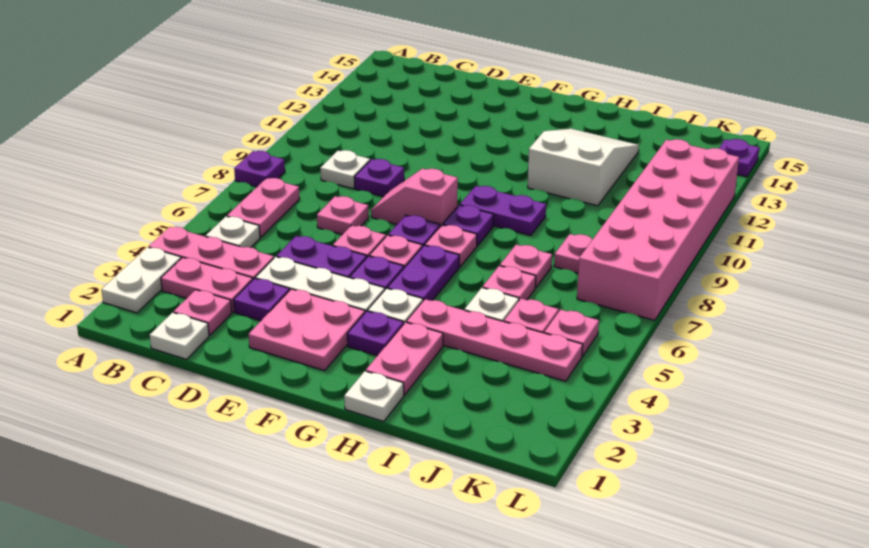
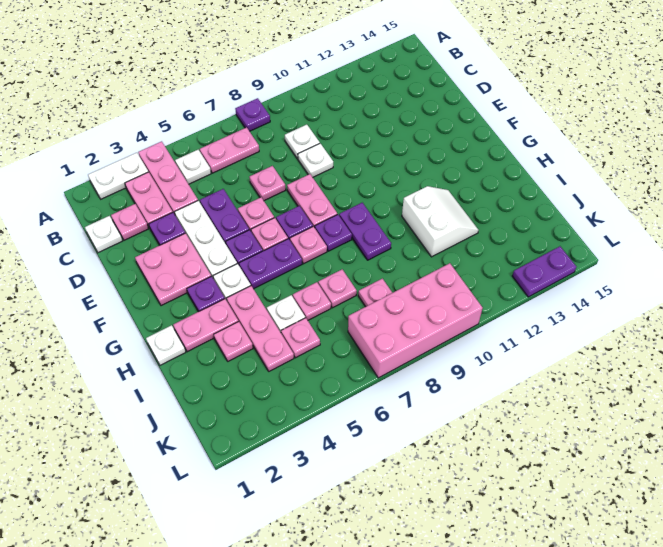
purple 1x1 plate [354,159,404,197] -> white 1x1 plate [298,143,333,177]
pink 1x2 slope [371,169,458,226] -> pink 1x2 plate [287,174,337,228]
pink 1x4 plate [406,299,583,381] -> pink 1x3 plate [227,286,294,371]
white 2x3 slope [528,129,639,206] -> white 2x2 slope [402,186,478,257]
pink 1x1 plate [544,310,599,356] -> pink 1x1 plate moved to [214,321,253,361]
pink 2x6 brick [577,139,739,320] -> pink 2x4 brick [348,263,483,378]
purple 1x1 plate [719,139,759,177] -> purple 1x2 plate [512,246,576,297]

